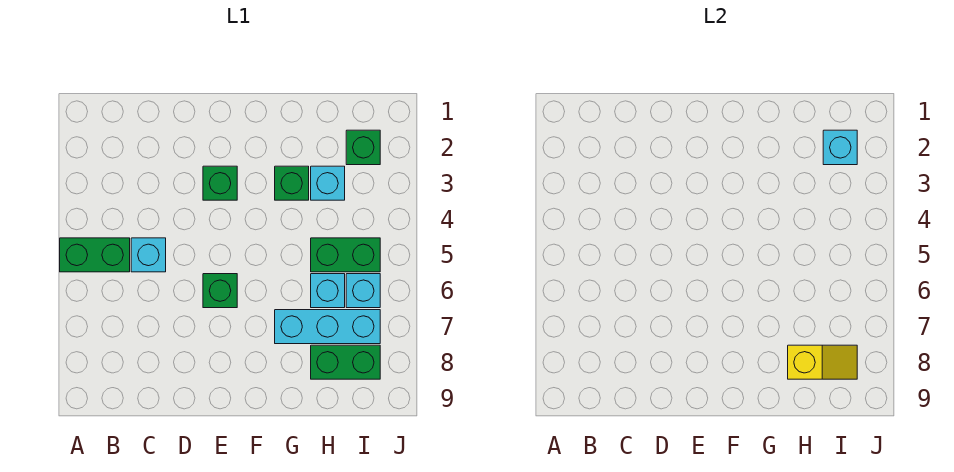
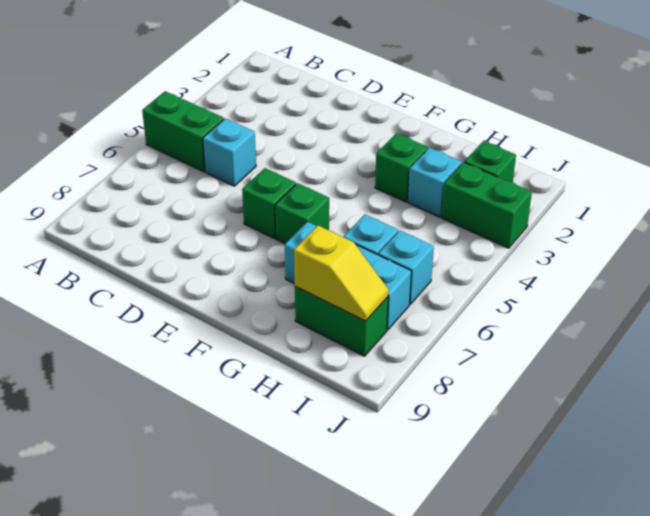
green 1x1 brick [203,166,237,200] -> green 1x1 brick moved to [275,183,329,244]
green 1x2 brick [311,238,380,272] -> green 1x2 brick moved to [441,162,532,248]
cyan 1x1 brick [823,130,857,165] -> none

